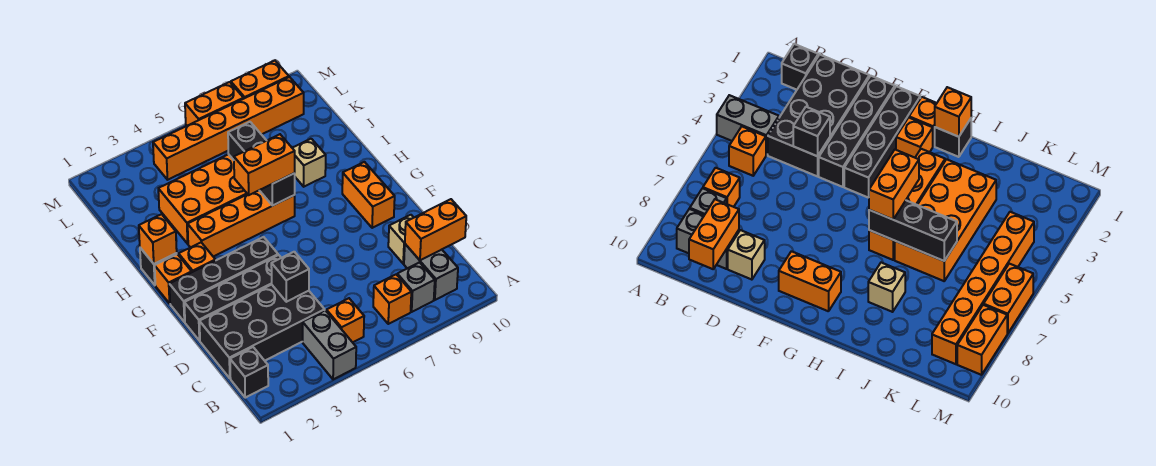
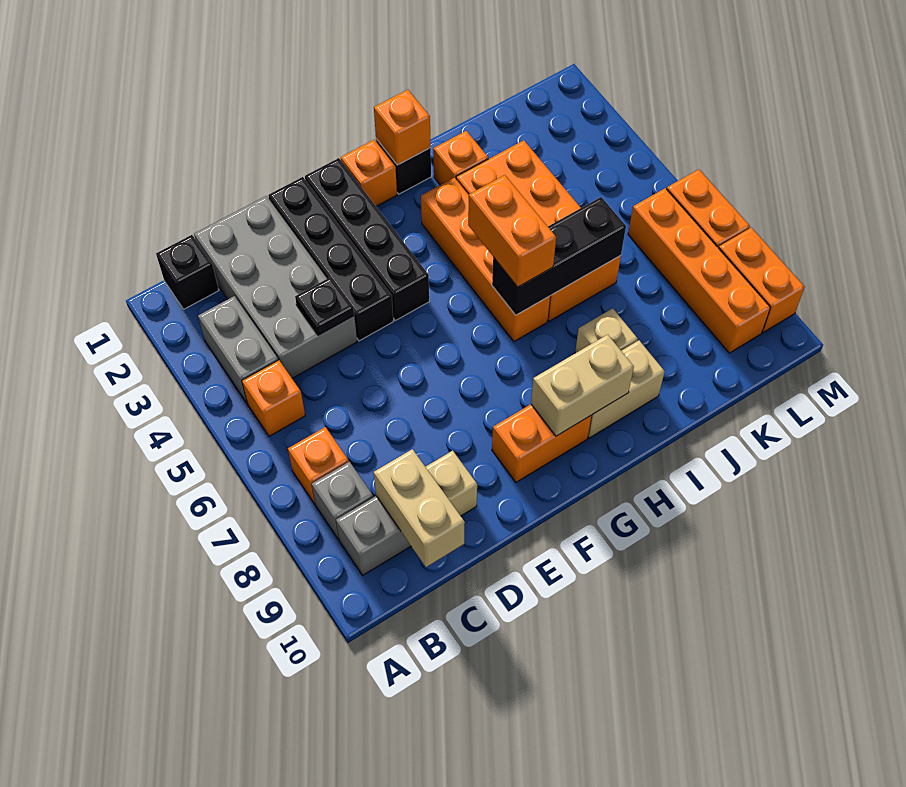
grey 1x2 brick [303,310,356,379] -> grey 1x2 brick turned to [198,296,278,403]
black 2x4 brick [199,285,325,378] -> grey 2x4 brick [194,196,357,378]
orange 1x2 brick [405,199,466,260] -> tan 1x2 brick [374,449,465,567]
black 1x1 brick [271,252,309,302] -> black 1x1 plate [295,277,354,335]
orange 1x1 brick [179,243,216,272] -> orange 1x1 brick moved to [433,131,488,185]
none -> tan 1x2 brick [531,334,634,436]
none -> tan 1x2 brick [588,340,665,438]
orange 1x6 brick [153,77,304,180] -> orange 1x4 brick [628,188,770,353]

